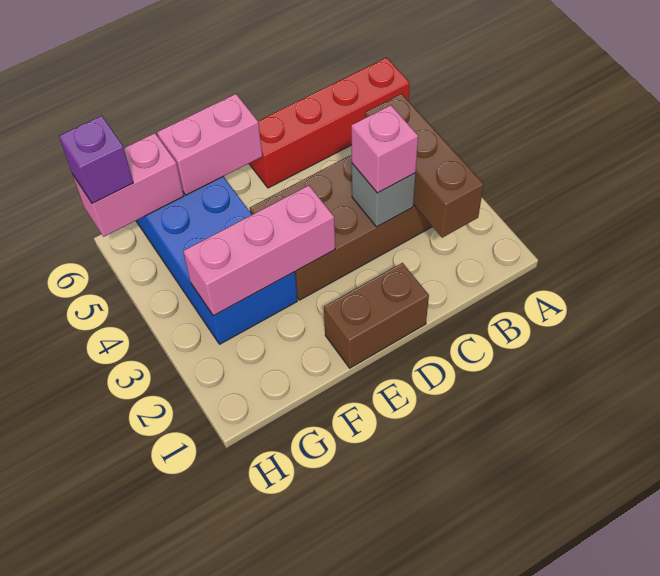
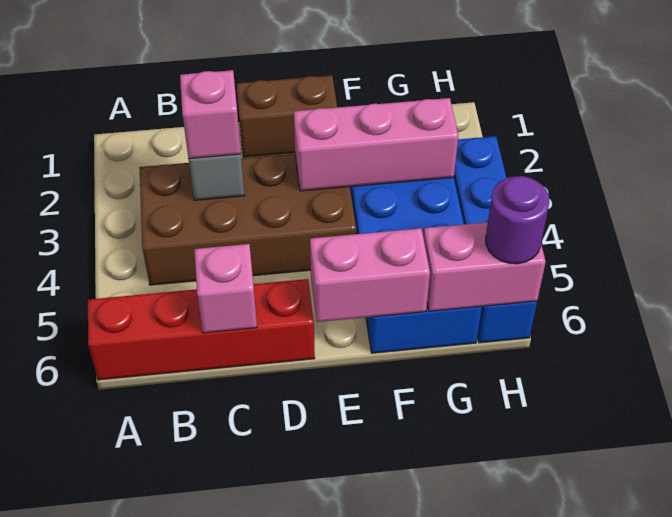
brown 1x3 brick [365,94,484,238] -> none
none -> pink 1x1 brick [194,244,257,333]
none -> blue 1x4 brick [454,136,537,343]
purple 1x1 brick [59,116,133,203] -> purple 1x1 round brick [486,176,549,264]

